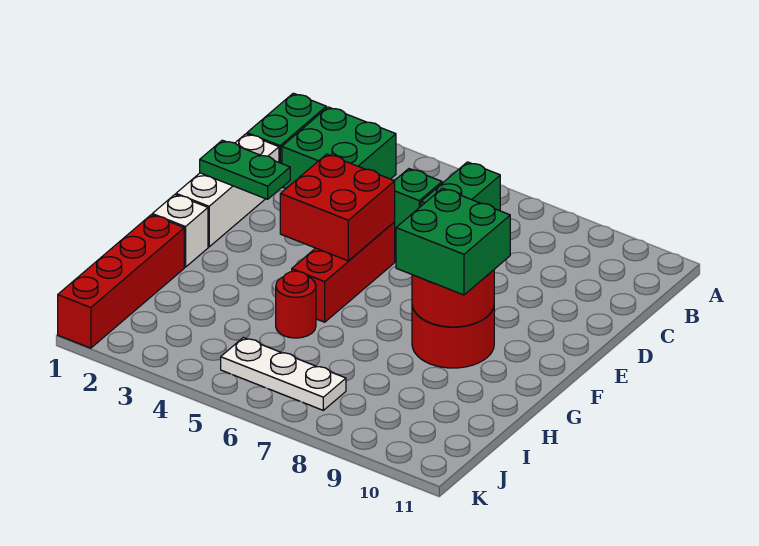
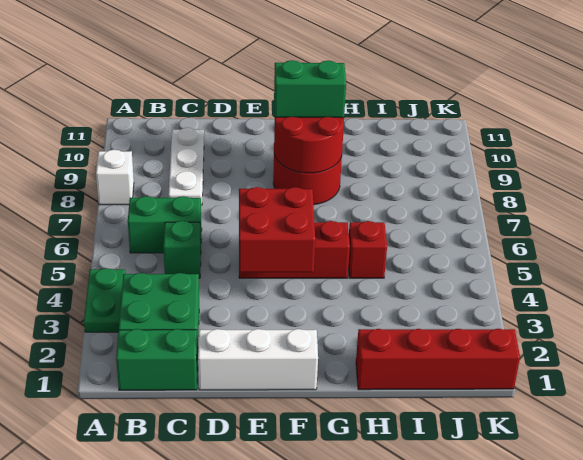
green 1x2 plate [200,140,290,199] -> green 1x2 plate moved to [84,268,126,332]
green 2x2 brick [396,188,510,295] -> green 1x2 brick [274,60,346,118]
white 1x1 brick [152,195,208,267] -> white 1x1 brick moved to [96,150,134,205]
red 1x1 round brick [276,271,316,338] -> red 1x1 brick [348,221,387,278]
white 1x3 plate [221,338,346,410] -> white 1x3 plate moved to [168,128,204,205]

